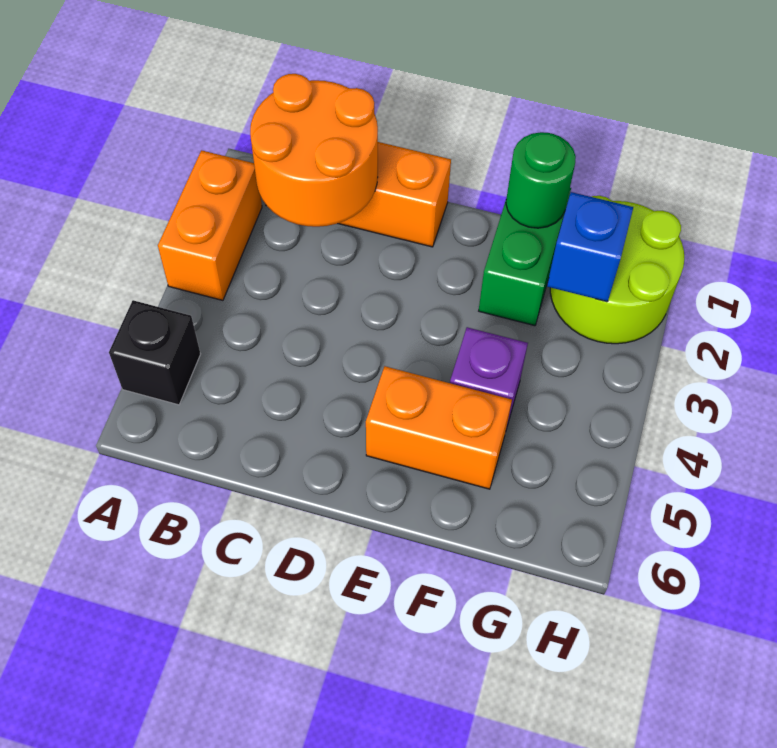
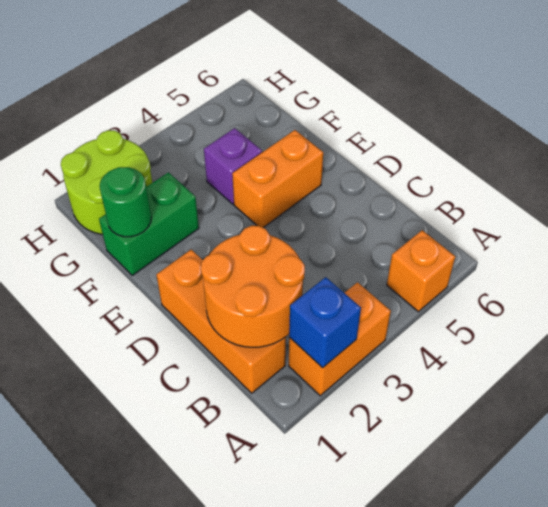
black 1x1 brick [109,300,200,405] -> orange 1x1 brick [387,230,455,312]
orange 1x2 brick [366,366,512,489] -> orange 1x2 brick turned to [232,130,323,228]
blue 1x1 brick [547,192,633,302] -> blue 1x1 brick moved to [289,277,361,368]

